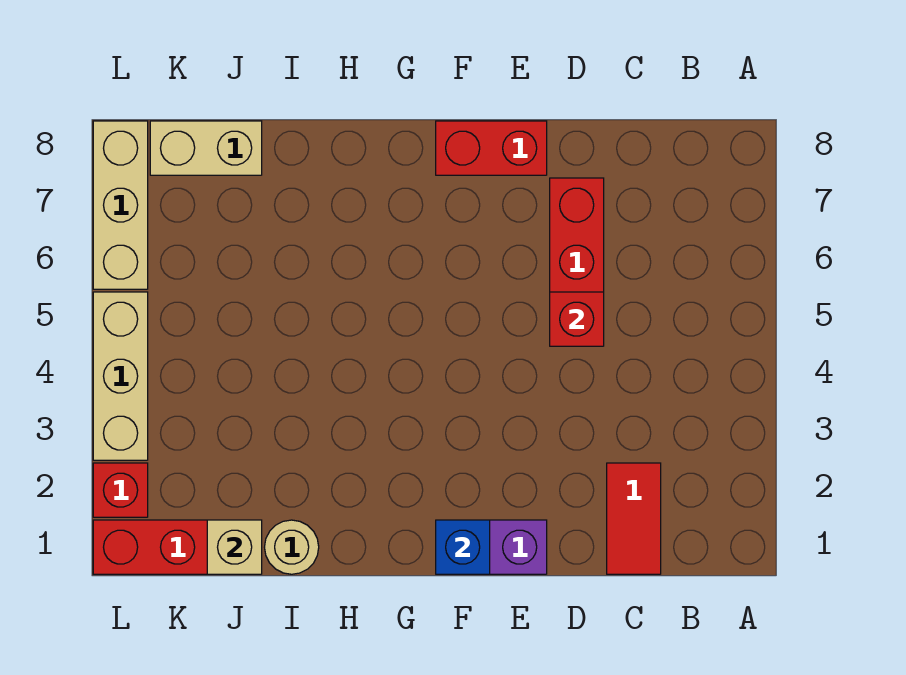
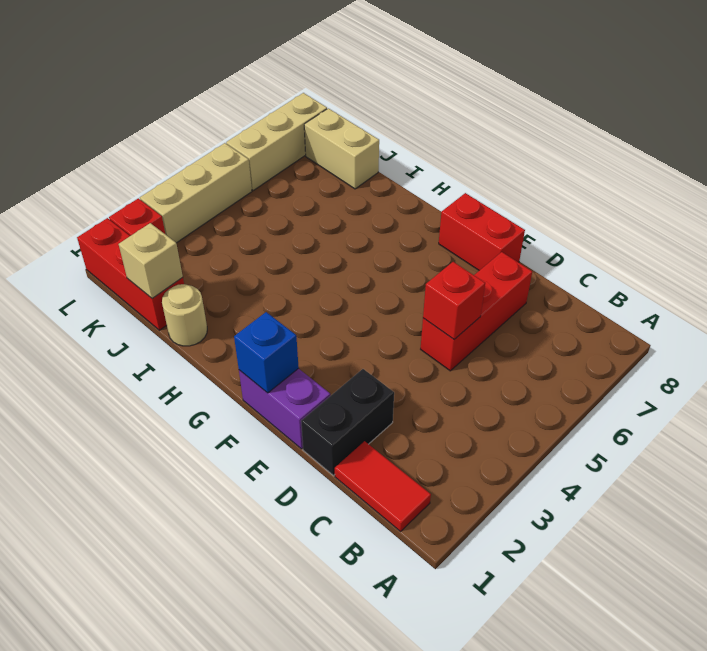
red 1x2 tile [607,463,661,574] -> red 1x2 tile turned to [335,441,431,531]
none -> black 1x2 brick [301,369,394,475]

